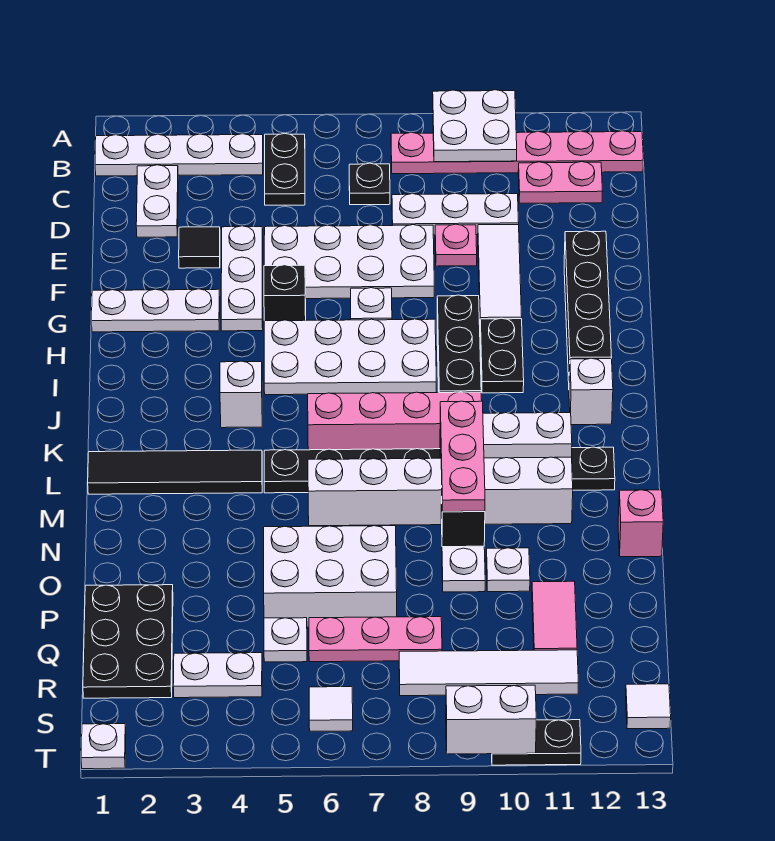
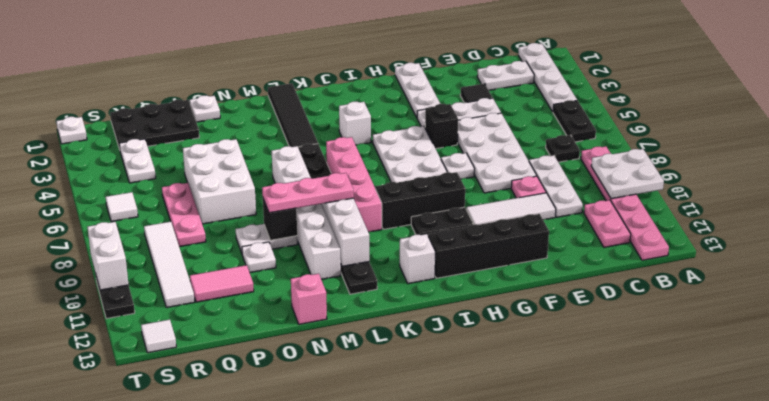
black 1x2 plate [265,133,305,205] -> black 1x2 plate turned to [553,100,596,142]
white 1x1 plate [264,618,307,662] -> white 1x1 plate moved to [190,96,220,122]

